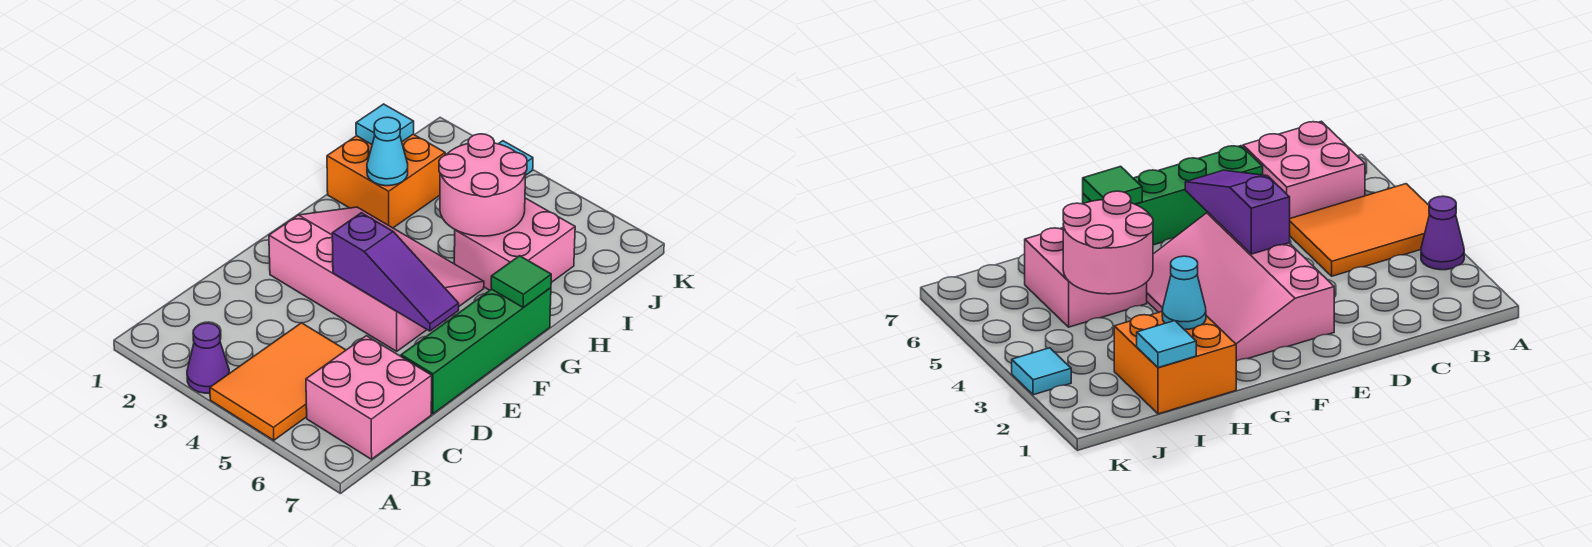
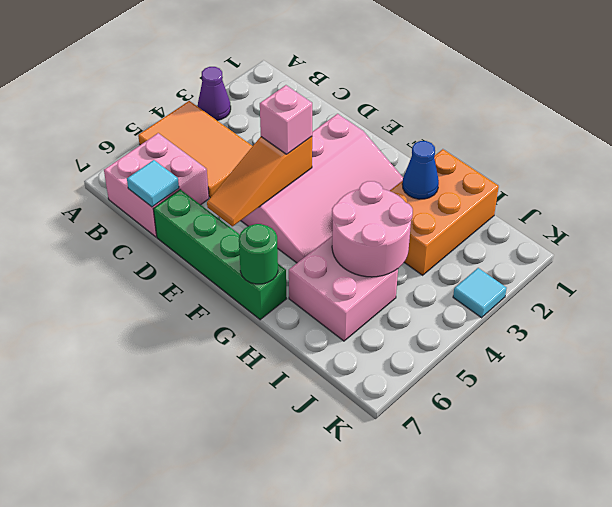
purple 1x3 slope [332,213,459,331] -> orange 1x3 slope [207,137,312,226]
none -> pink 1x1 brick [260,85,312,154]
green 1x1 tile [491,256,551,307] -> green 1x1 round brick [239,224,278,284]
orange 2x2 brick [327,134,445,228] -> orange 2x3 brick [390,149,499,275]
cyan 1x1 cone [367,117,408,186] -> blue 1x1 cone [402,141,439,199]
cyan 1x1 tile [356,104,414,144] -> cyan 1x1 tile moved to [127,160,179,207]

